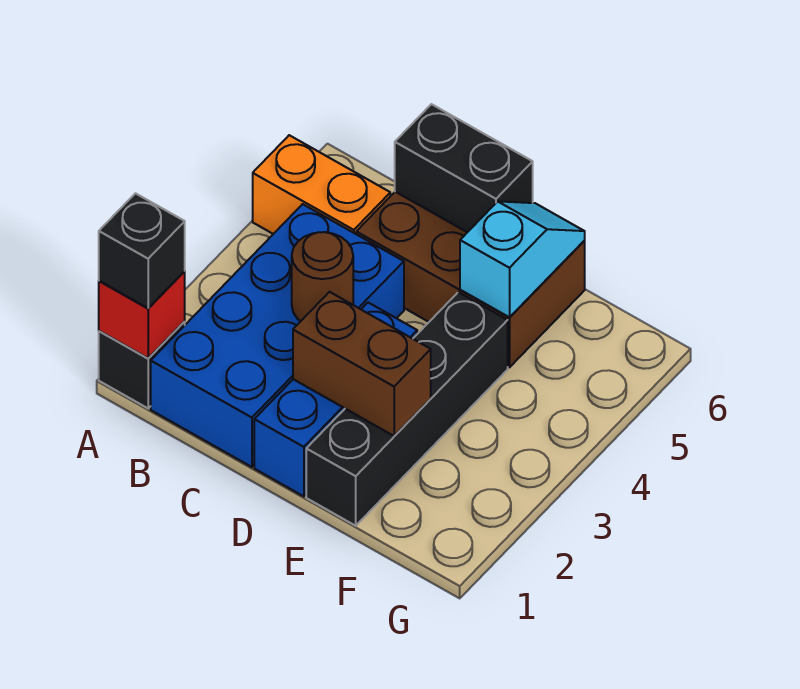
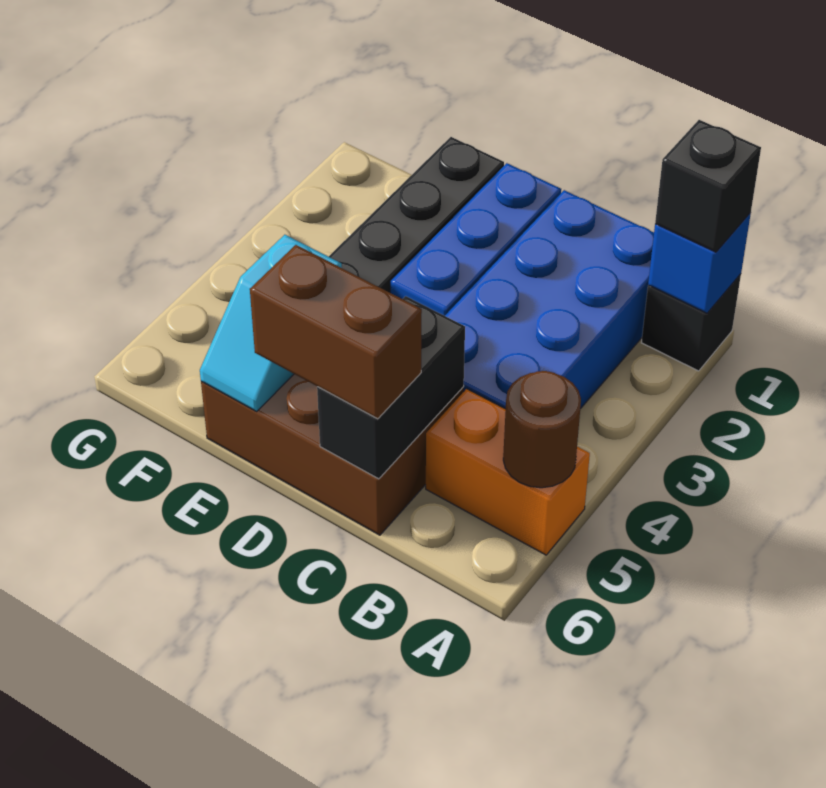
red 1x1 brick [99,271,185,358] -> blue 1x1 brick [648,213,751,313]
brown 1x1 round brick [292,232,353,321] -> brown 1x1 round brick moved to [503,371,581,488]
black 1x2 brick [395,104,533,232] -> black 1x2 brick turned to [317,296,465,479]
brown 1x2 brick [293,292,431,436] -> brown 1x2 brick moved to [250,245,422,419]

